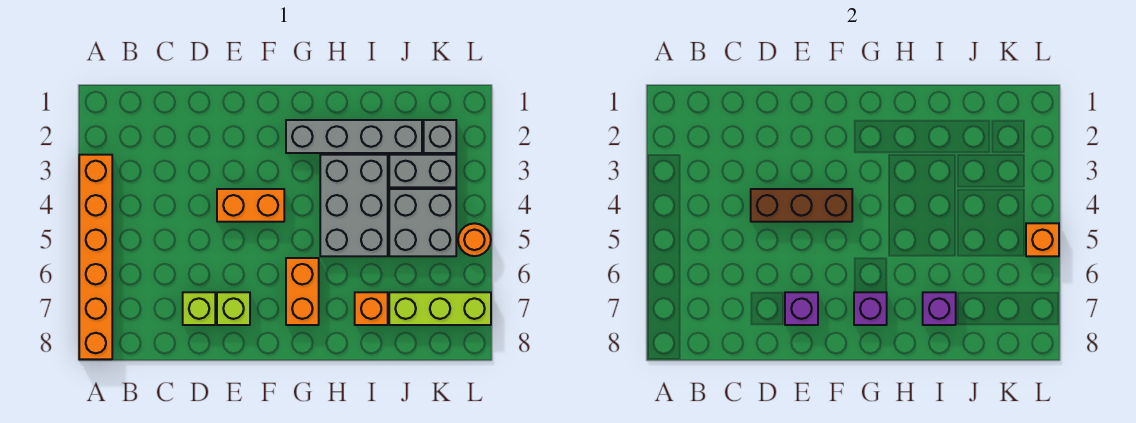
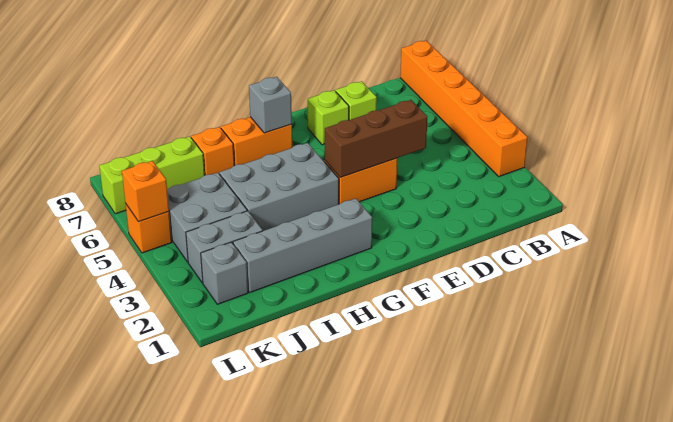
purple 1x1 brick [785,292,818,325] -> none
orange 1x2 brick [286,258,319,325] -> orange 1x2 brick turned to [221,117,292,166]
purple 1x1 brick [854,292,887,325] -> grey 1x1 brick [249,77,292,133]
grey 2x3 brick [320,155,388,256] -> grey 2x3 brick turned to [220,143,339,231]
purple 1x1 brick [923,292,956,325] -> none
orange 1x1 round brick [458,223,491,256] -> orange 1x1 brick [126,205,172,253]

